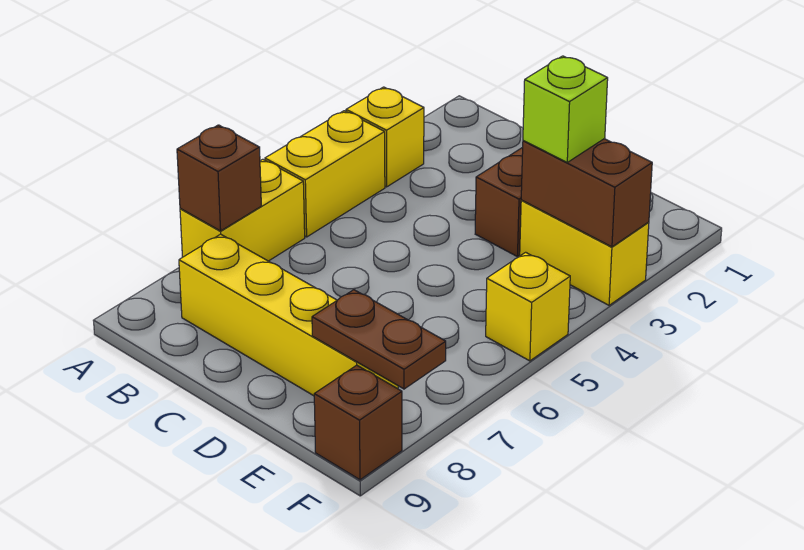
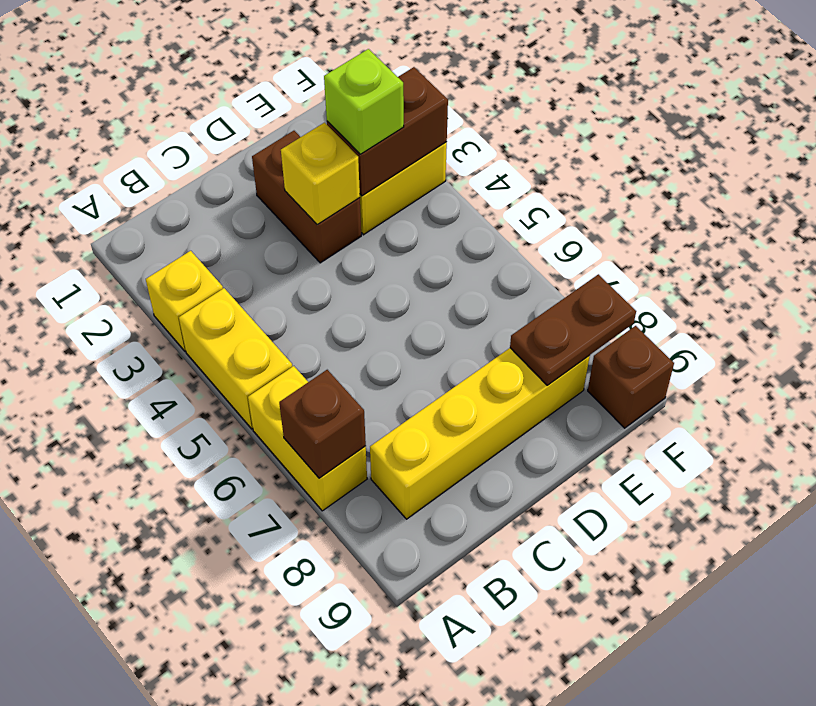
yellow 1x1 brick [486,252,570,361] -> yellow 1x1 brick moved to [281,123,360,225]

